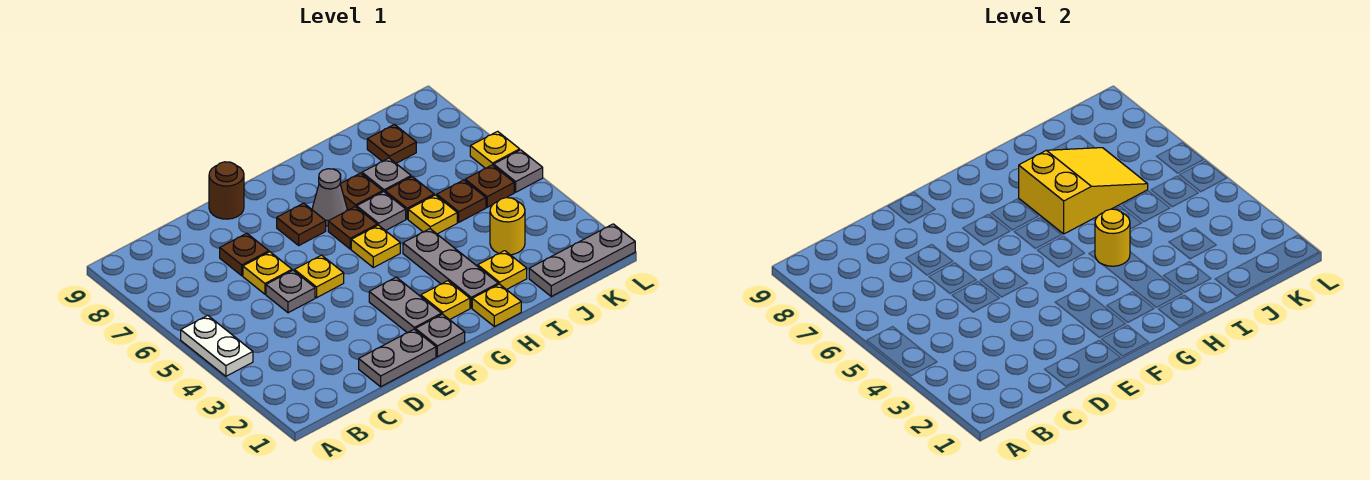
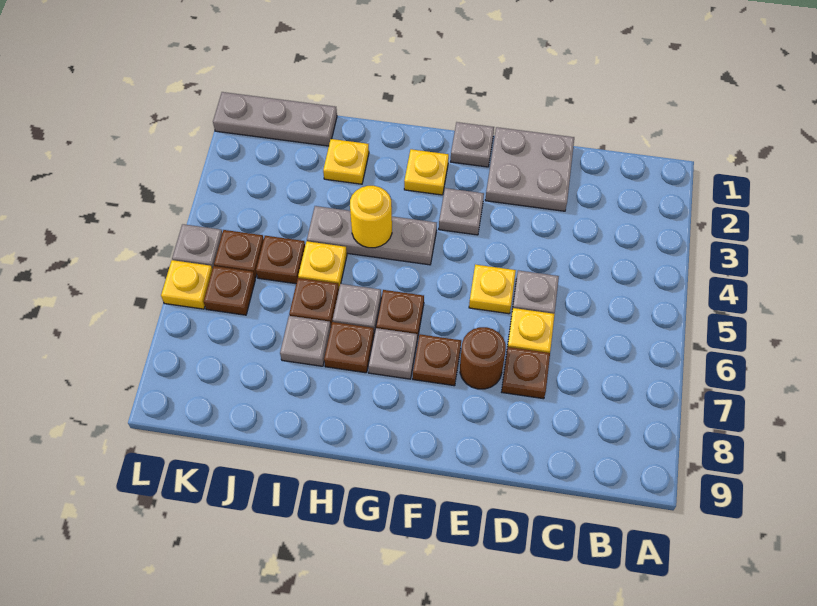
white 1x2 plate [181,315,253,376] -> none
grey 1x2 plate [359,329,436,387] -> grey 2x2 plate [485,127,574,211]
brown 1x1 round brick [209,162,244,219] -> brown 1x1 round brick moved to [460,327,506,389]
grey 1x2 plate [369,277,441,333] -> grey 1x1 plate [439,188,484,235]
yellow 1x1 plate [351,225,400,268] -> none
grey 1x1 cone [312,169,347,226] -> grey 1x1 plate [368,328,417,379]
yellow 1x1 plate [472,284,521,327] -> none
grey 1x3 plate [403,229,498,308] -> grey 1x3 plate turned to [307,206,437,265]
yellow 2x3 slope [1019,148,1148,234] -> none
yellow 1x1 round brick [490,198,525,255] -> none
brown 1x1 plate [367,124,416,163] -> brown 1x1 plate moved to [204,266,255,315]

